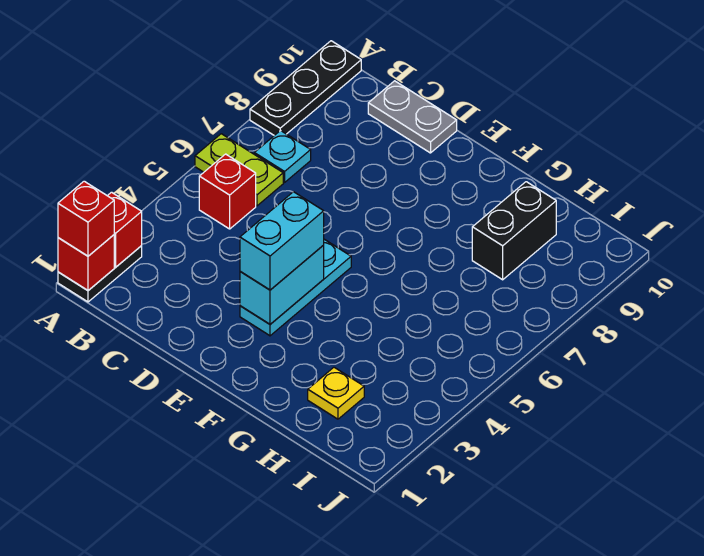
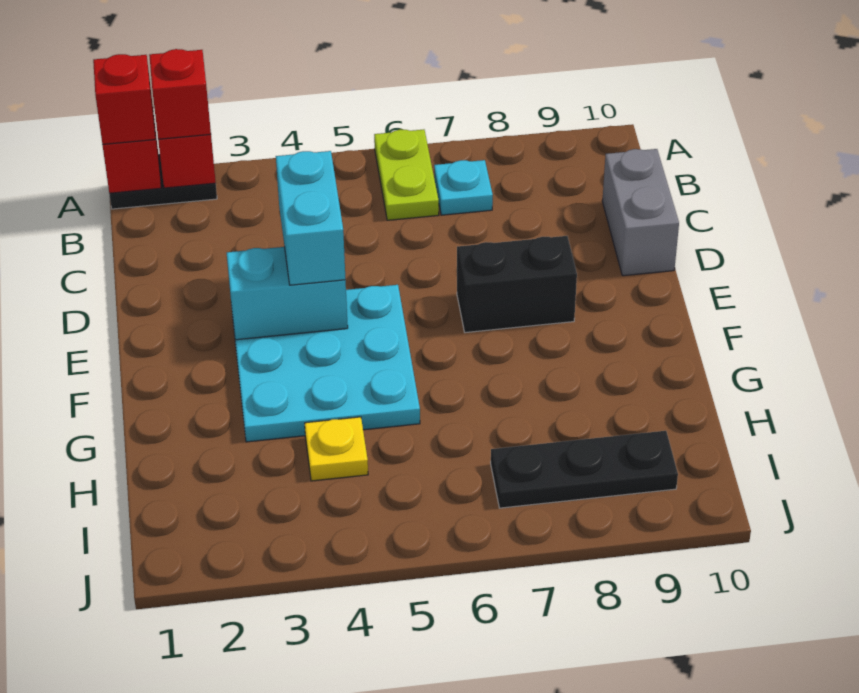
black 1x3 plate [250,41,361,135] -> black 1x3 plate moved to [491,431,678,508]
red 1x1 brick [199,154,256,229] -> red 1x1 brick moved to [149,49,211,140]
grey 1x2 plate [368,81,457,153] -> grey 1x2 brick [602,149,679,276]
cyan 1x3 plate [240,239,351,336] -> cyan 3x3 plate [232,285,420,442]
cyan 1x2 brick [240,192,324,290] -> cyan 1x2 brick turned to [276,151,346,285]
yellow 1x1 plate [308,367,364,419] -> yellow 1x1 plate moved to [305,417,368,481]
black 1x2 brick [472,182,556,280] -> black 1x2 brick moved to [457,236,577,333]

